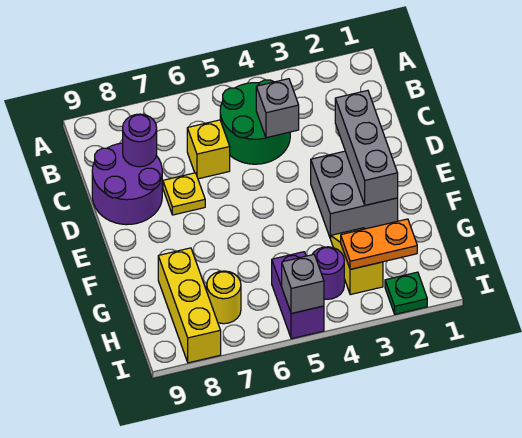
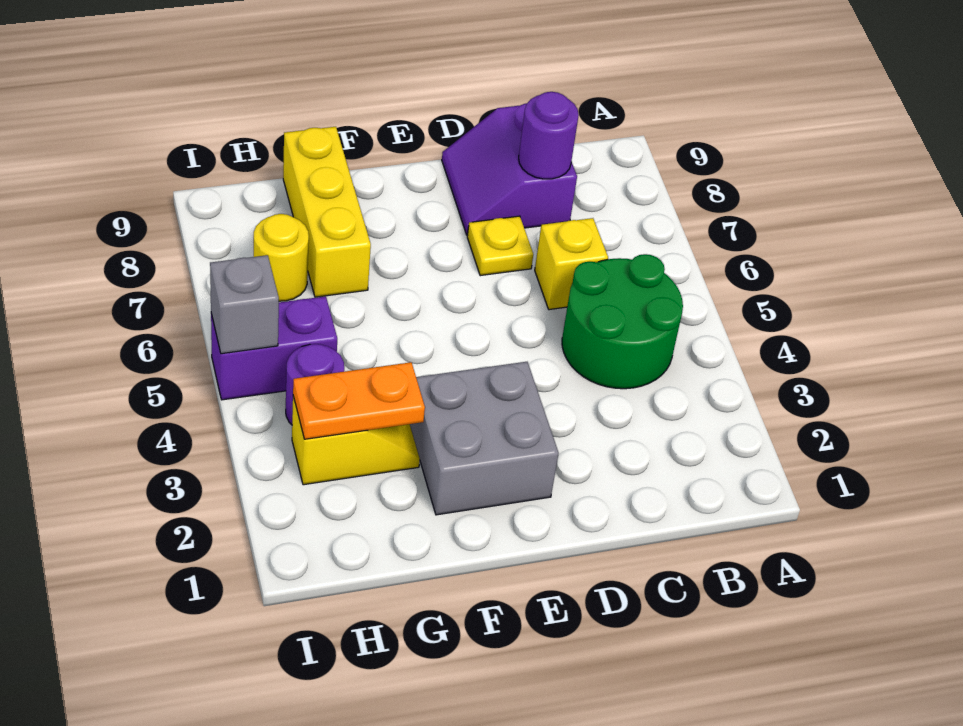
grey 1x1 brick [256,79,299,138] -> none
purple 2x2 round brick [92,143,162,225] -> purple 2x2 slope [442,103,577,235]
grey 1x3 brick [335,90,398,205] -> none
yellow 1x3 brick [158,248,221,363] -> yellow 1x3 brick turned to [283,127,371,297]
orange 1x2 plate [340,219,417,269] -> orange 1x2 plate turned to [293,362,425,439]
green 1x1 plate [385,272,427,314] -> none

